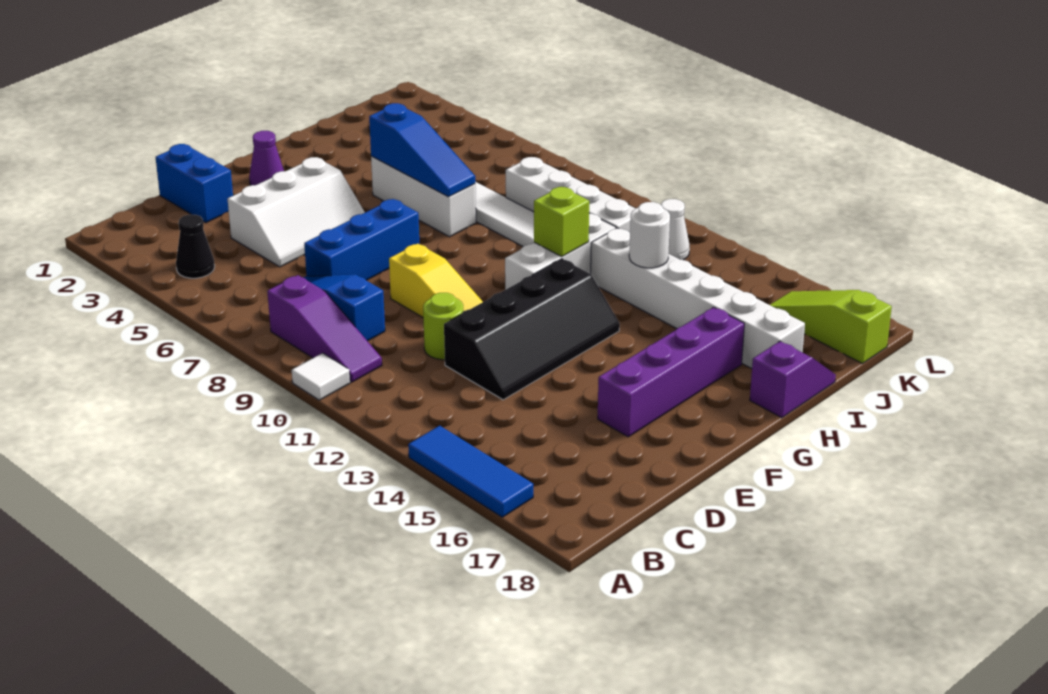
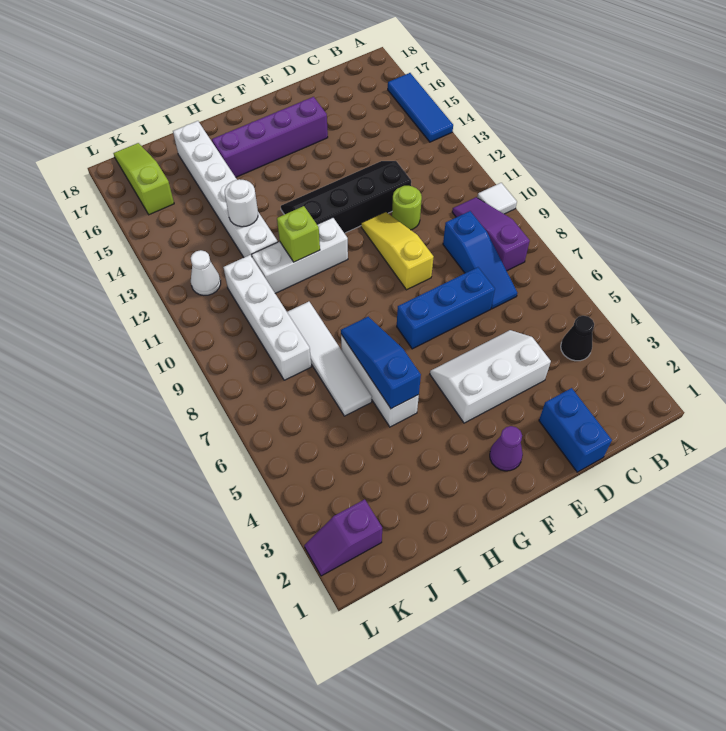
purple 1x2 slope [750,341,836,418] -> purple 1x2 slope moved to [304,499,382,576]
lime 1x3 slope [770,290,892,364] -> lime 1x3 slope turned to [114,143,174,215]

